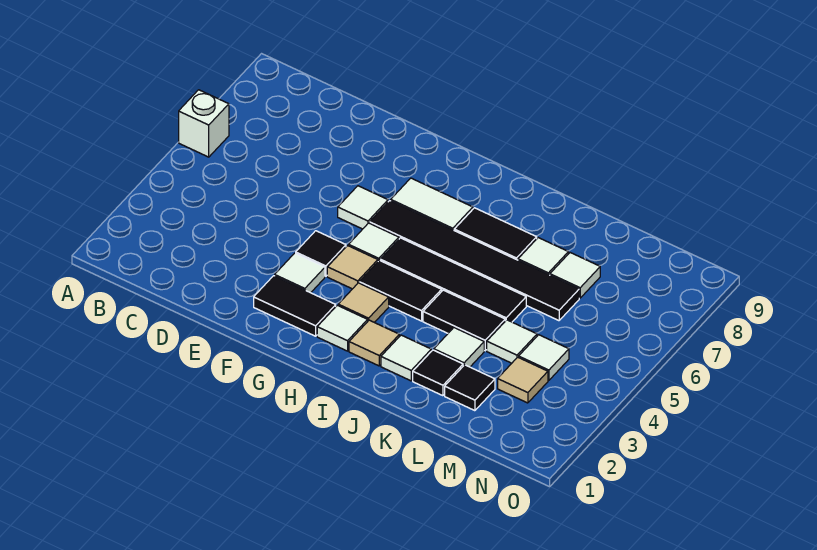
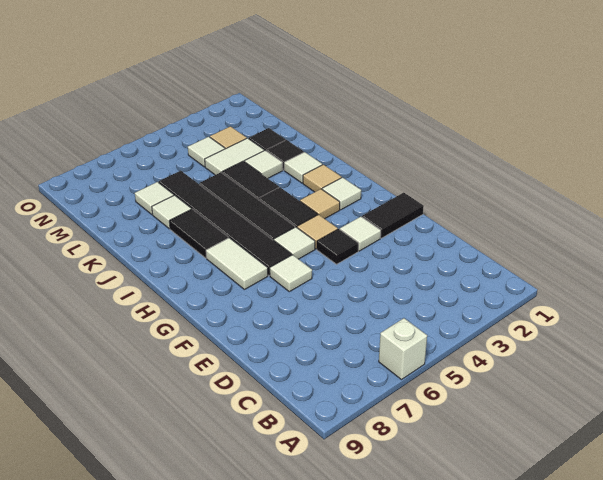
black 1x2 tile [254,276,336,336] -> black 1x2 tile turned to [362,193,424,238]
white 1x1 tile [487,320,537,363] -> white 1x2 tile [205,138,264,175]

